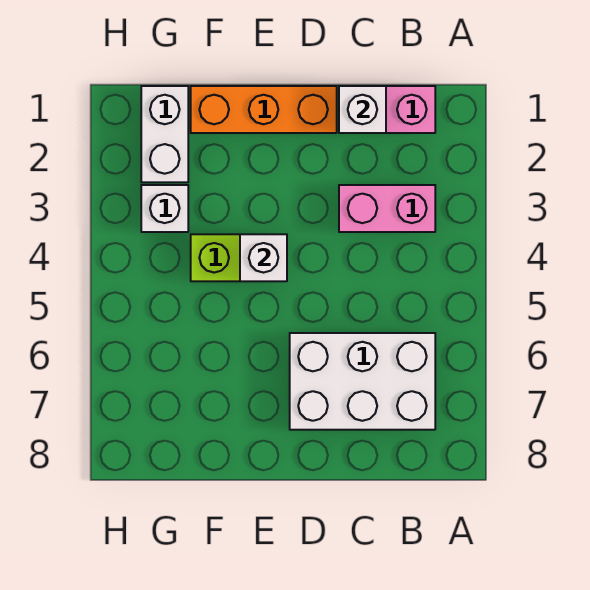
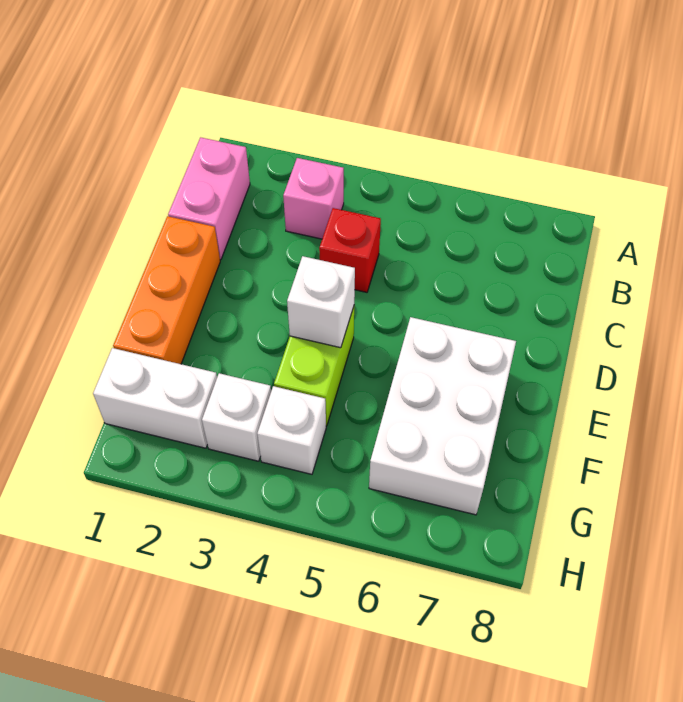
pink 1x2 brick [339,185,435,232] -> pink 1x1 brick [283,158,344,239]
white 2x3 brick [290,333,435,430] -> white 2x3 brick moved to [369,317,516,515]
white 1x1 brick [339,86,386,133] -> white 1x1 brick moved to [257,386,326,474]
none -> red 1x1 brick [319,208,381,292]

